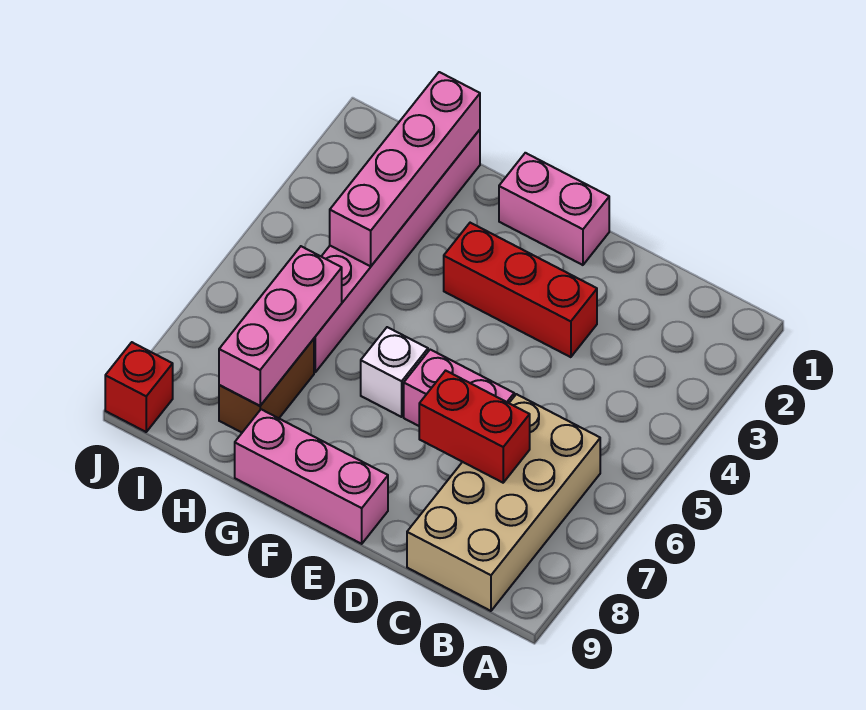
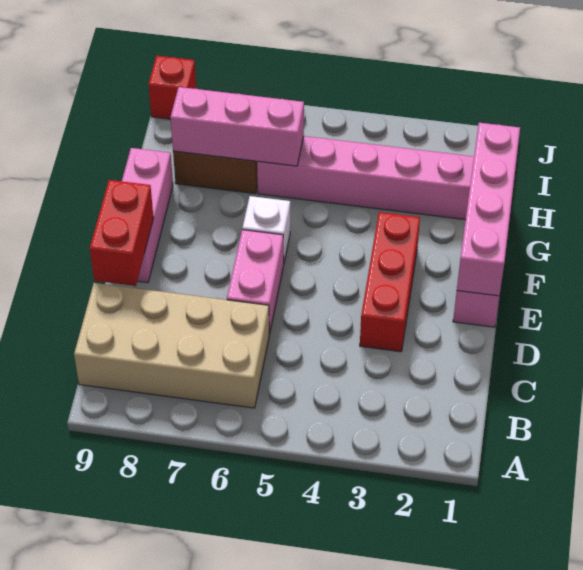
red 1x2 brick [419,371,530,483] -> red 1x2 brick moved to [90,180,154,286]
pink 1x4 brick [330,72,480,266] -> pink 1x4 brick turned to [457,123,520,296]

